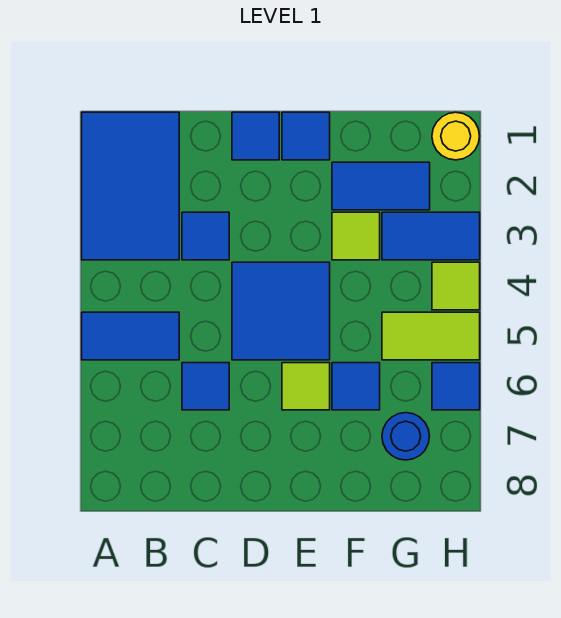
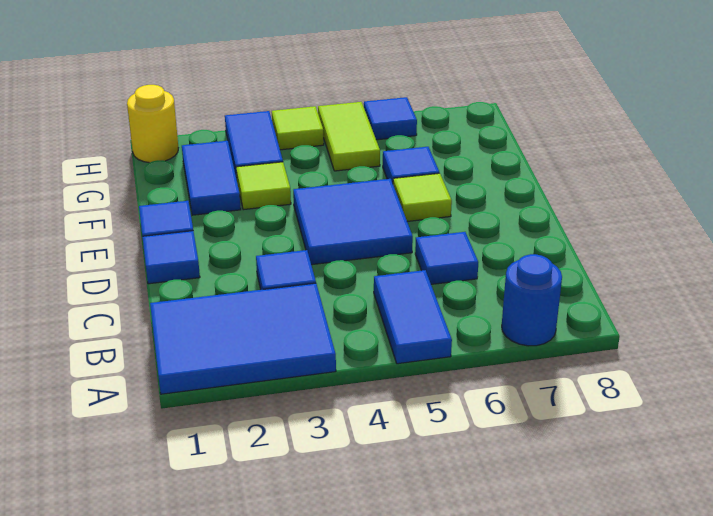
blue 1x1 round brick [382,413,430,460] -> blue 1x1 round brick moved to [502,254,562,346]

